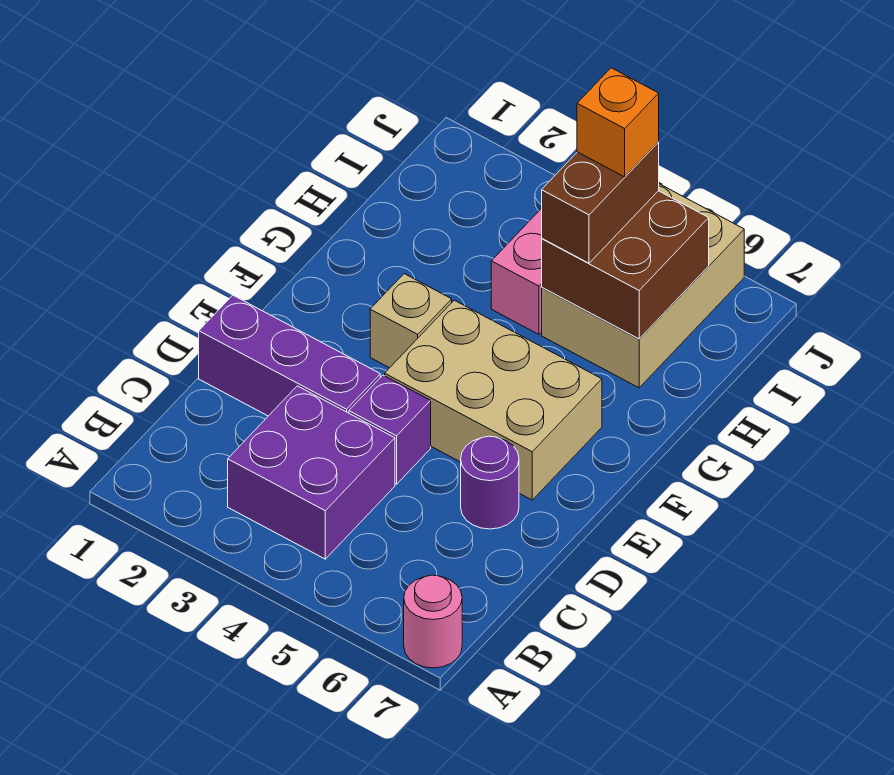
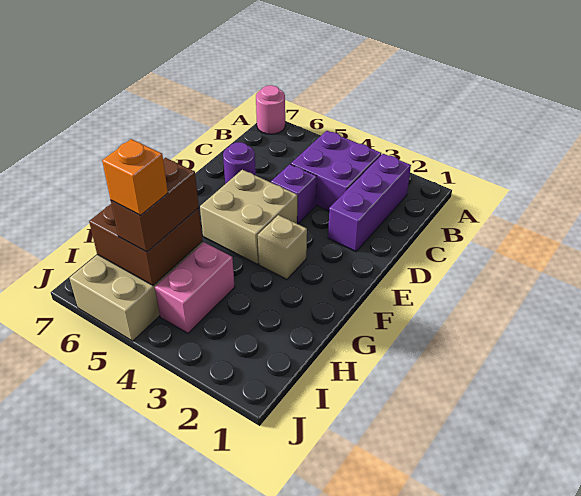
purple 1x3 brick [199,295,380,416] -> purple 1x3 brick turned to [328,154,411,251]
tan 2x3 brick [385,300,602,500] -> tan 2x2 brick [200,170,297,264]

